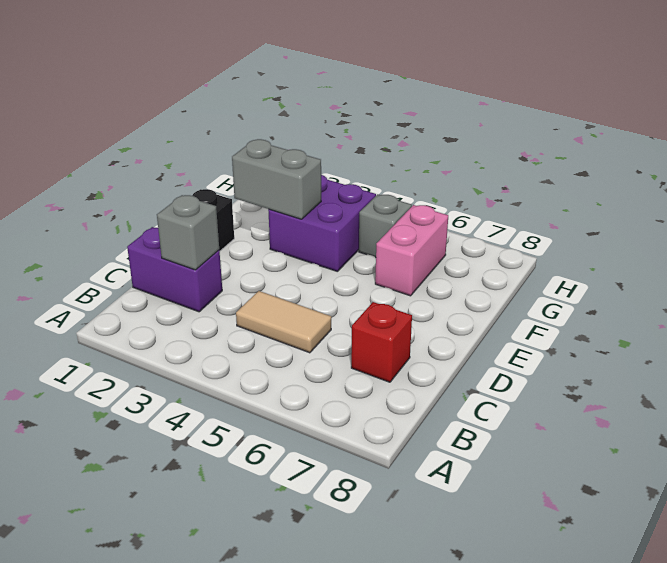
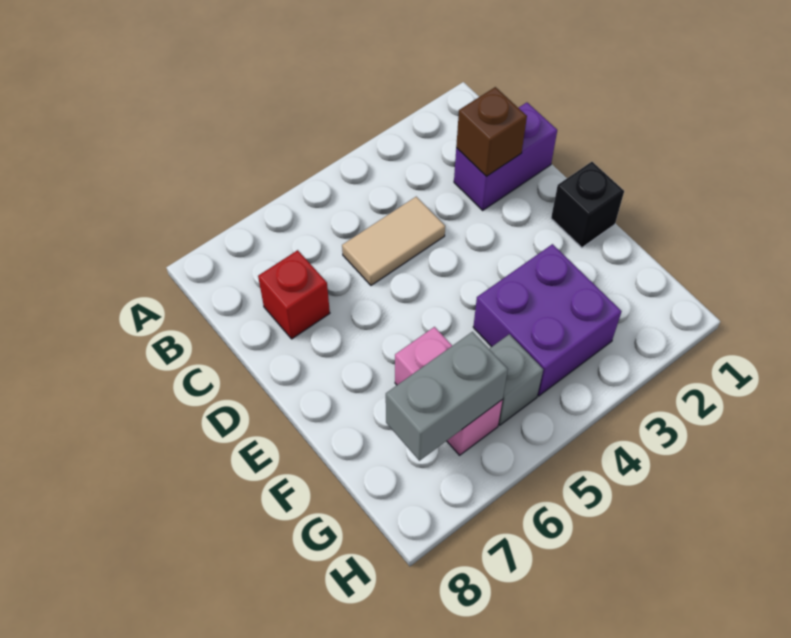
grey 1x1 brick [157,195,219,270] -> brown 1x1 brick [456,87,527,177]
grey 1x2 brick [232,139,321,219] -> grey 1x2 brick moved to [386,332,508,461]

